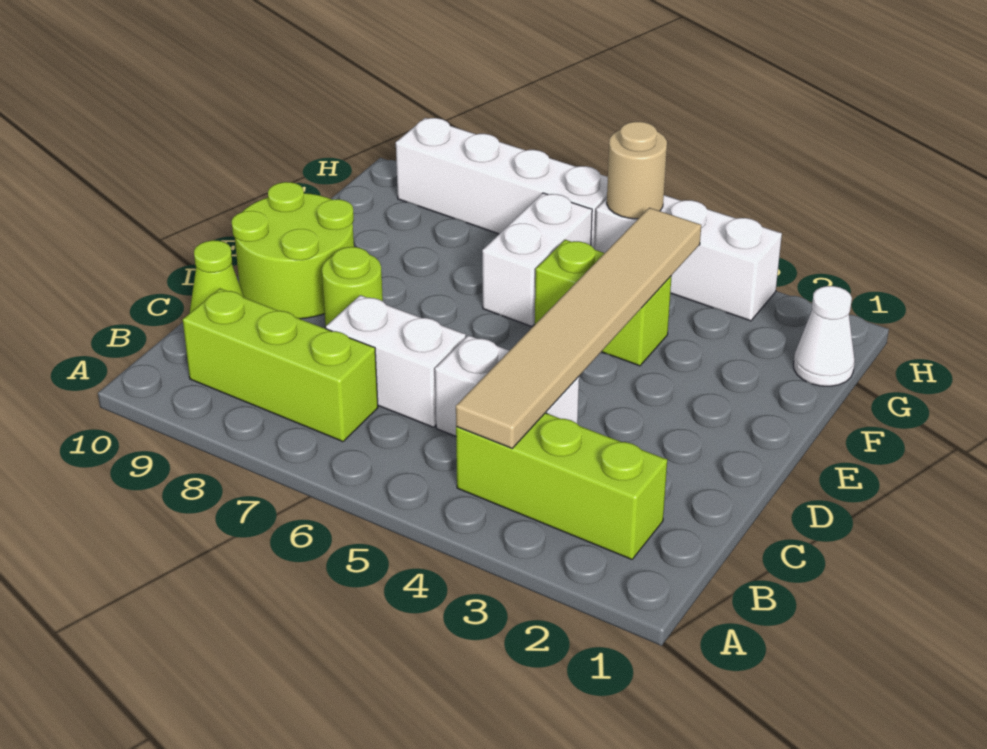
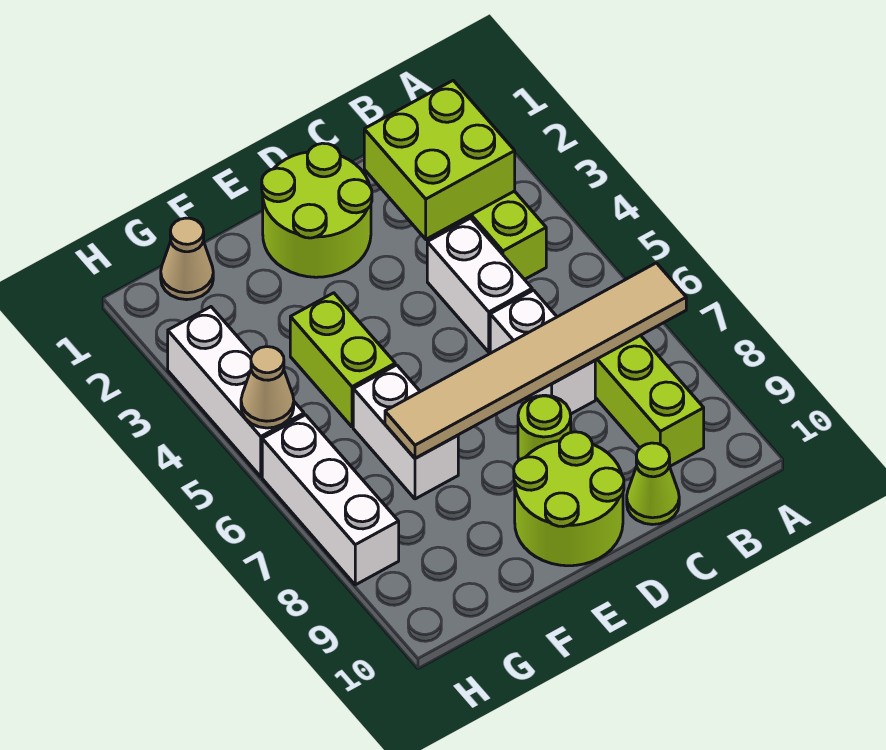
none -> lime 2x2 brick [364,81,515,239]
tan 1x6 tile [456,208,701,448] -> tan 1x6 tile moved to [385,263,686,458]
none -> lime 2x2 round brick [262,143,372,277]
white 1x2 brick [482,193,592,326] -> white 1x2 brick turned to [353,365,458,499]
white 1x1 cone [794,286,855,386] -> tan 1x1 cone [161,218,213,300]
tan 1x1 round brick [607,122,667,219] -> tan 1x1 cone [241,346,294,428]
white 1x4 brick [396,118,608,249] -> white 1x3 brick [262,415,399,585]

